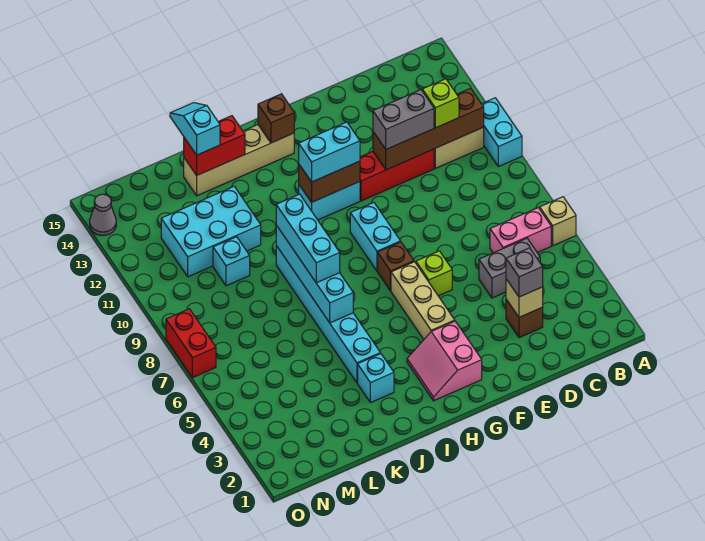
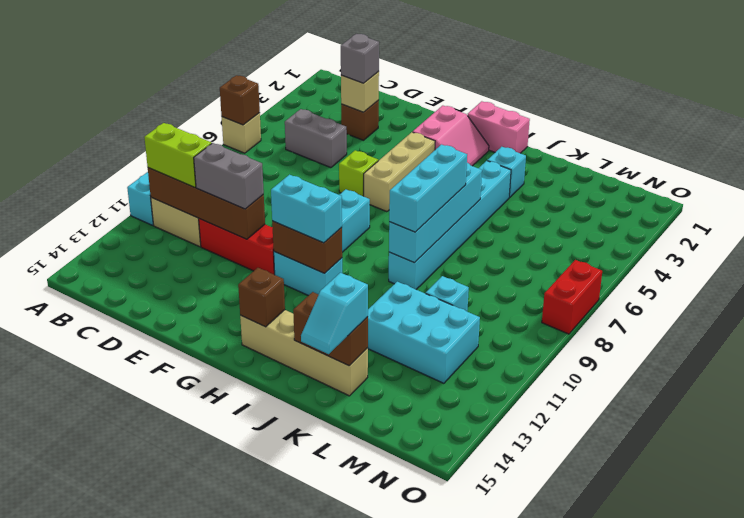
pink 1x2 brick [490,208,551,253] -> pink 1x2 brick moved to [468,101,530,153]
lime 1x1 brick [422,79,459,128] -> lime 1x2 brick [144,123,212,187]
brown 1x1 brick [378,242,414,291] -> brown 1x1 brick moved to [220,75,260,125]
red 1x2 brick [184,116,245,175] -> brown 1x2 brick [293,292,368,366]
grey 1x1 cone [90,194,116,235] -> none

